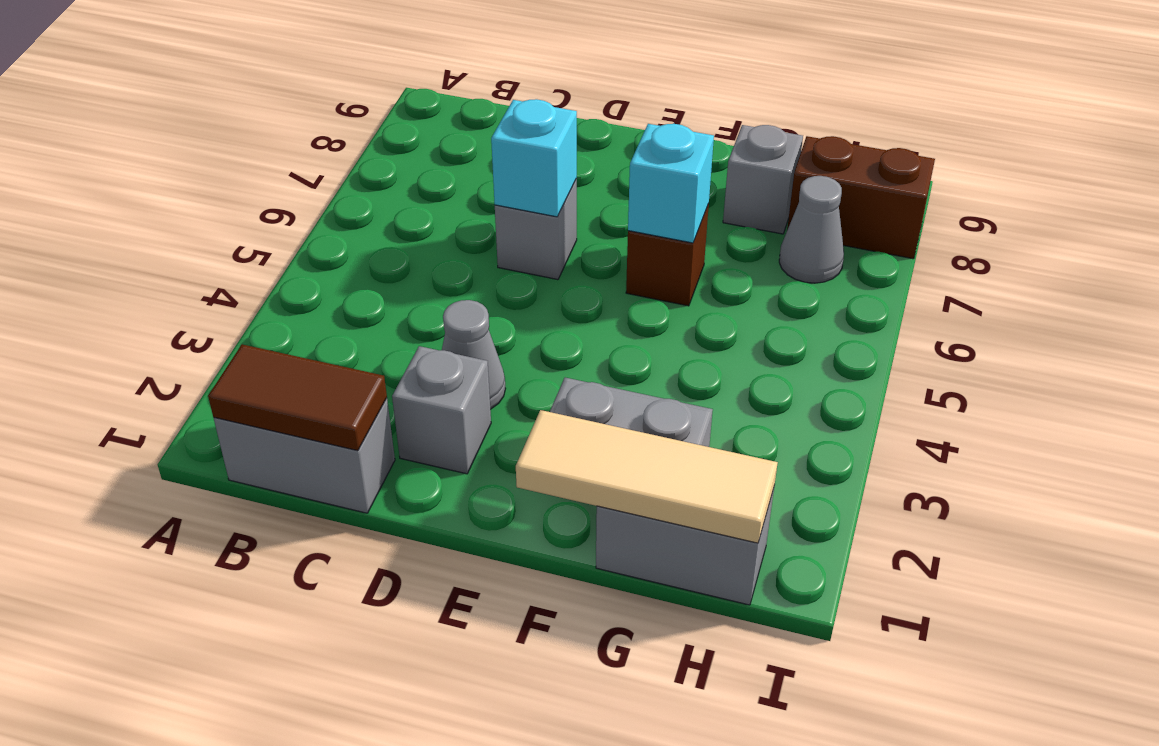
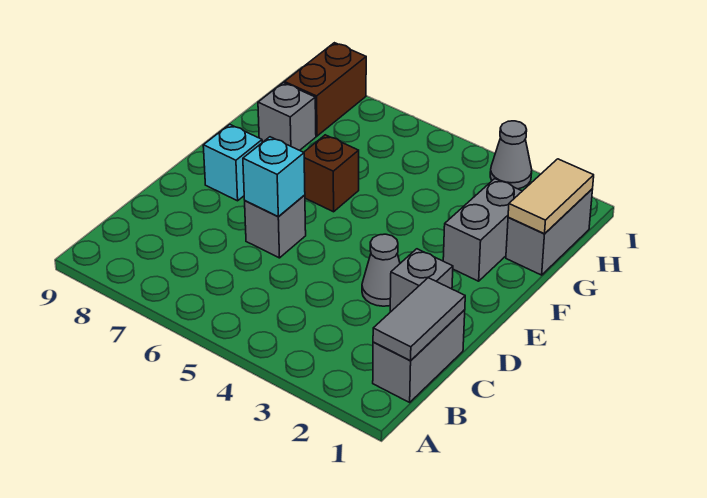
brown 1x2 tile [208,344,387,451] -> grey 1x2 tile [373,278,465,361]
tan 1x3 tile [516,410,778,543] -> tan 1x2 tile [508,159,594,234]
cyan 1x1 brick [628,124,714,243] -> cyan 1x1 brick moved to [203,124,262,201]
grey 1x1 cone [779,176,844,283] -> grey 1x1 cone moved to [490,121,532,189]

